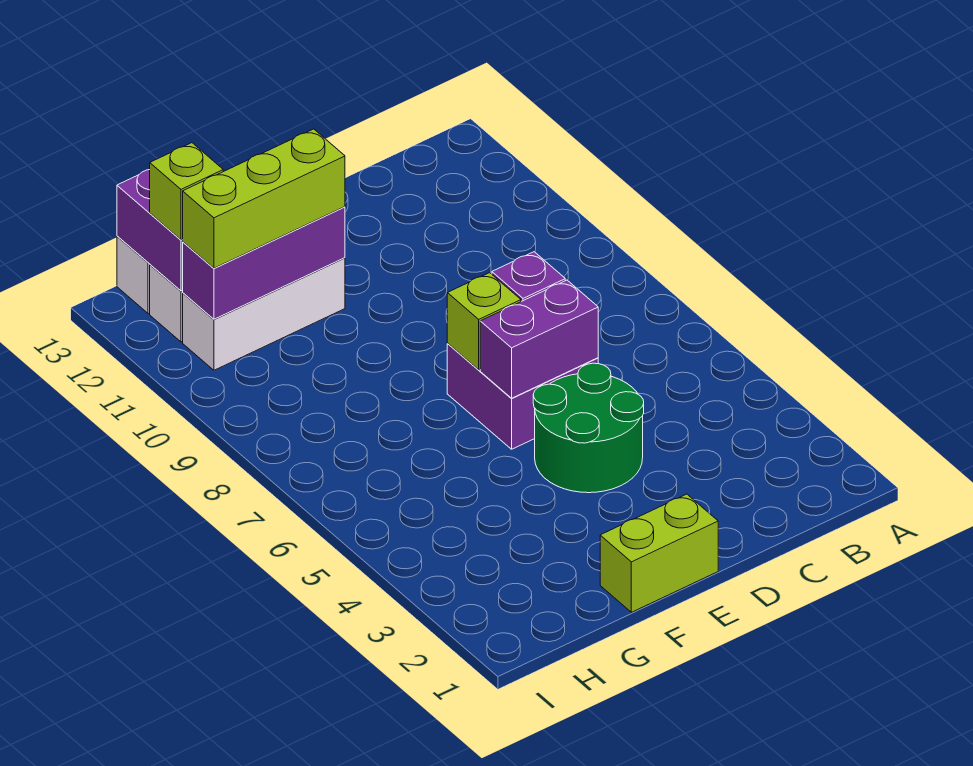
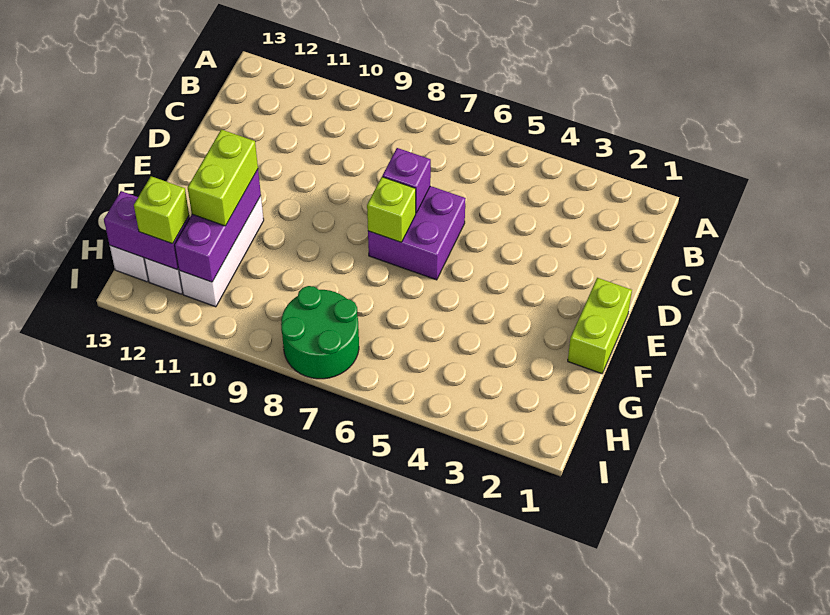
green 2x2 round brick [533,363,644,493] -> green 2x2 round brick moved to [281,286,359,379]
purple 1x2 brick [480,280,598,398] -> none
lime 1x3 brick [183,129,345,268] -> lime 1x2 brick [188,129,258,226]

